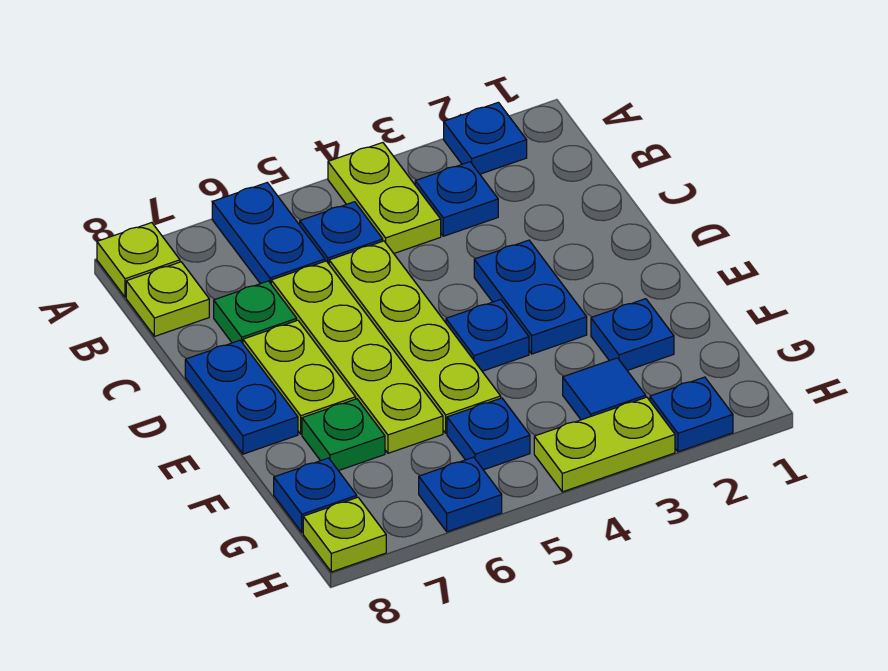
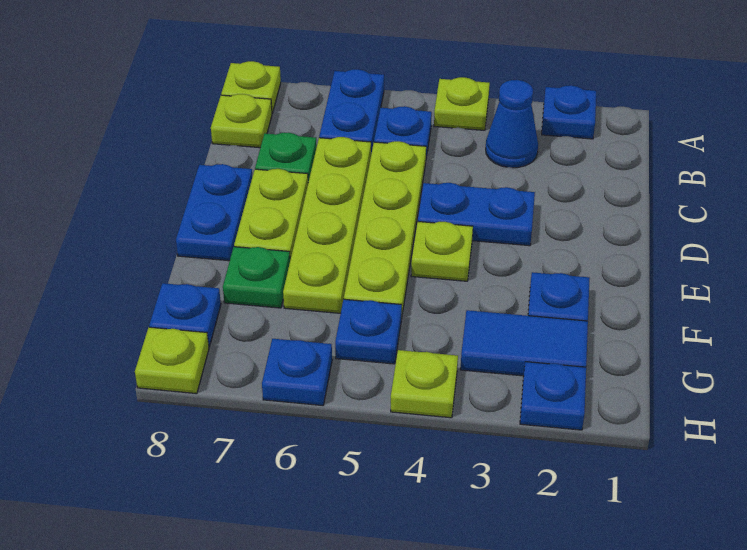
lime 1x2 plate [328,143,441,253] -> lime 1x1 plate [434,77,490,130]
blue 1x1 plate [415,162,498,236] -> blue 1x1 cone [486,80,538,168]
blue 1x2 plate [474,240,587,354] -> blue 1x2 plate turned to [418,183,535,246]
blue 1x1 plate [446,299,529,371] -> lime 1x1 plate [411,221,473,281]
blue 1x1 tile [563,358,646,420] -> blue 1x2 tile [460,310,588,376]
lime 1x2 plate [534,397,675,492] -> lime 1x1 plate [391,350,458,418]

